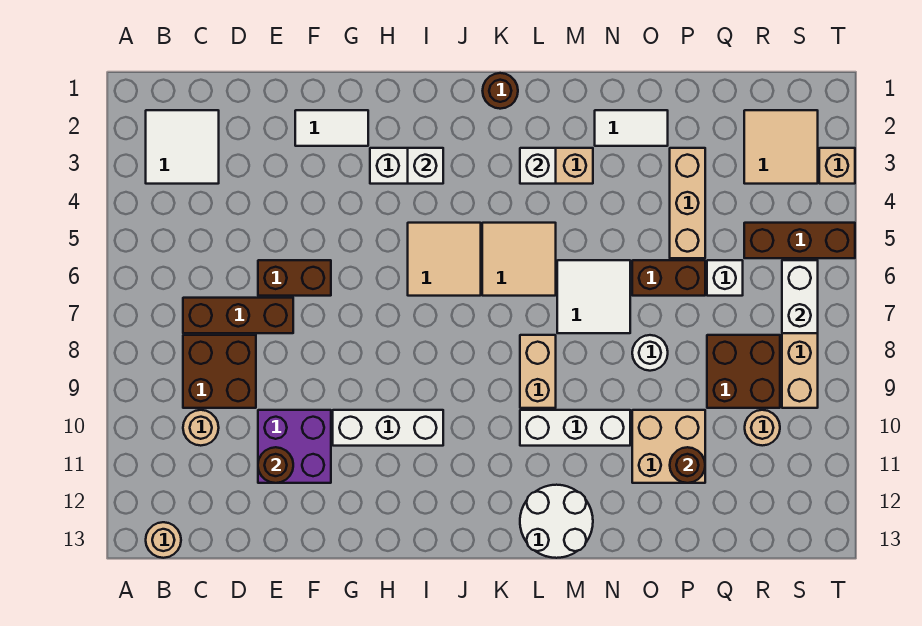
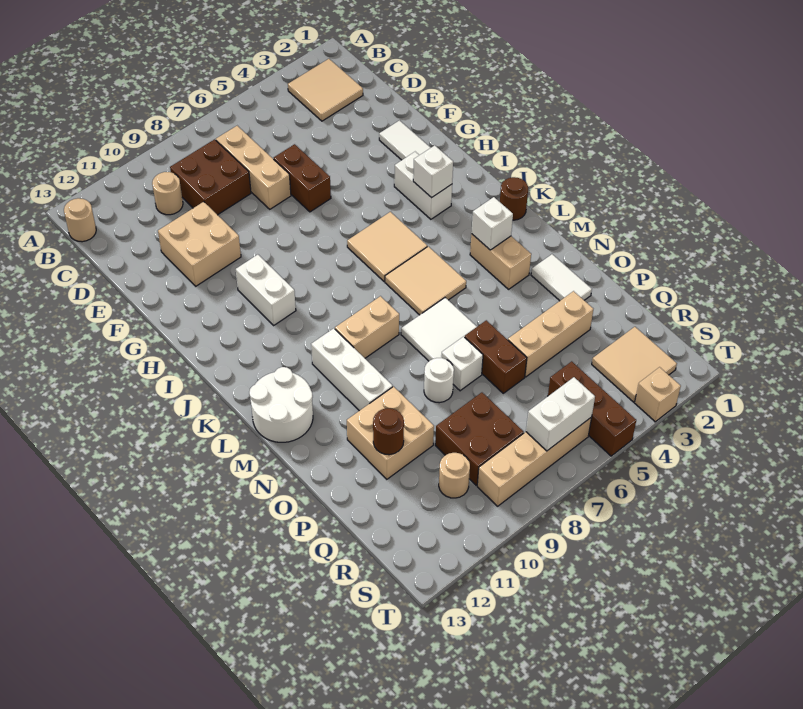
white 2x2 tile [146,110,219,184] -> tan 2x2 tile [288,59,363,121]
brown 1x3 brick [183,298,293,333] -> tan 1x3 brick [216,126,291,209]
purple 2x2 brick [258,410,331,483] -> tan 2x2 brick [158,202,241,286]
brown 1x1 round brick [258,447,293,483] -> none
white 1x3 brick [333,410,443,446] -> white 1x2 brick [236,255,296,325]
white 1x1 brick [707,260,743,296] -> white 1x1 brick moved to [441,337,483,391]

